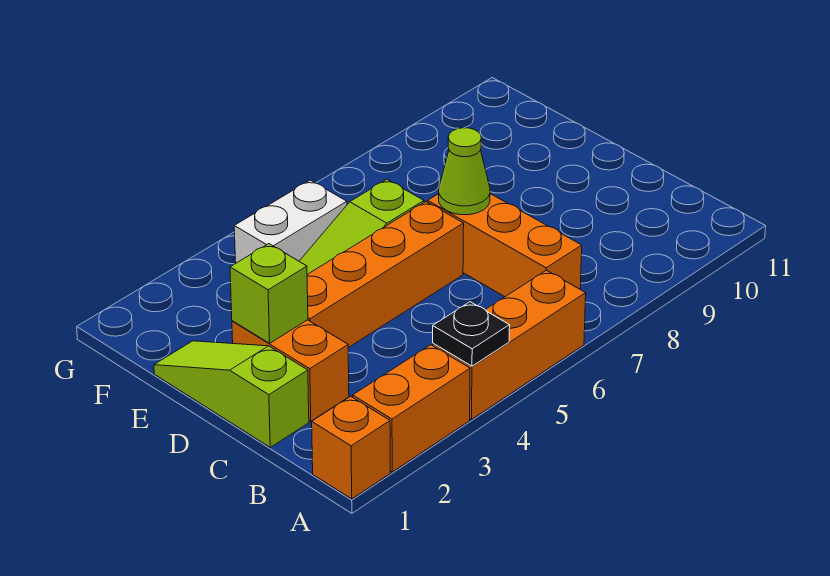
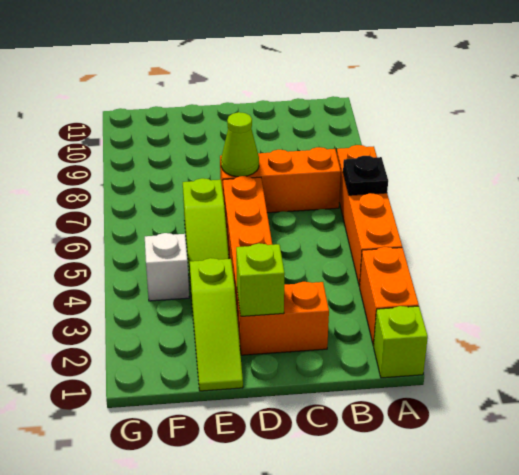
orange 1x1 brick [312,396,390,499] -> lime 1x1 brick [374,306,428,378]
orange 1x3 brick [433,270,586,419] -> orange 1x4 brick [337,145,402,286]
black 1x1 plate [433,302,510,366] -> black 1x1 plate moved to [343,156,388,195]
lime 1x3 slope [154,341,309,447] -> lime 1x3 slope turned to [190,258,243,391]
white 1x2 brick [234,180,347,263] -> white 1x1 brick [145,233,189,301]

